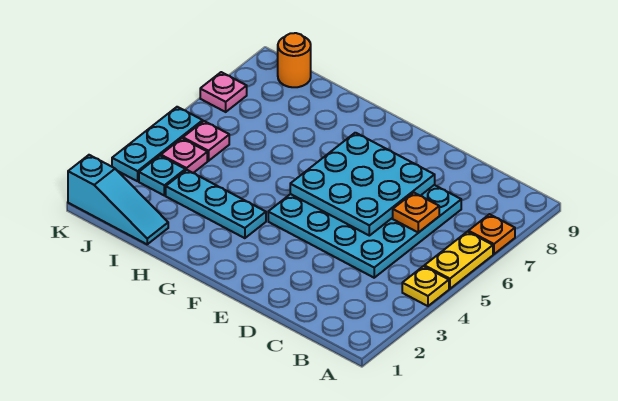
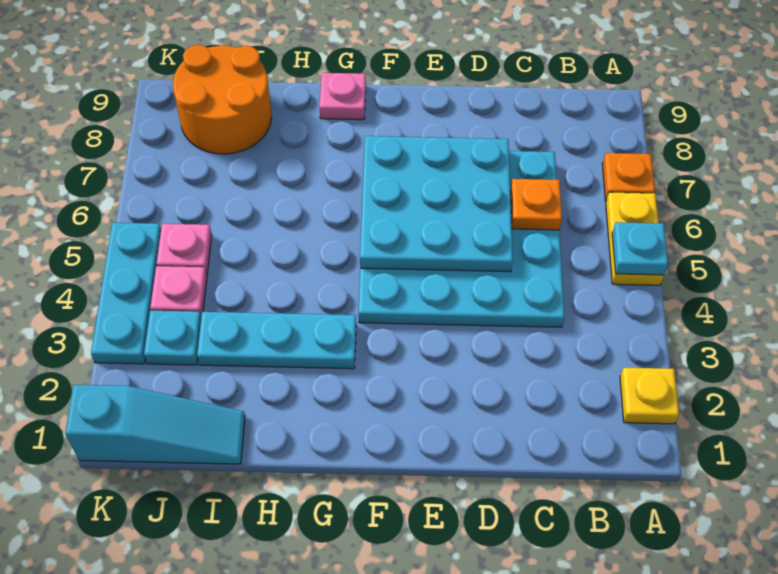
yellow 1x1 plate [402,266,449,306] -> yellow 1x1 plate moved to [620,368,679,424]
none -> cyan 1x1 plate [612,222,668,275]
orange 1x1 round brick [278,33,311,87] -> orange 2x2 round brick [173,45,271,154]
pink 1x1 plate [200,72,247,112] -> pink 1x1 plate moved to [320,73,366,120]

